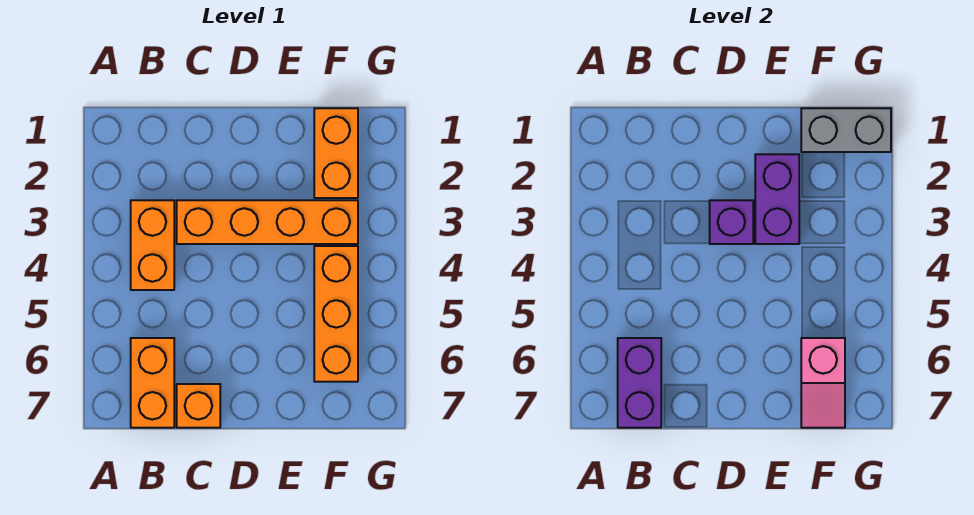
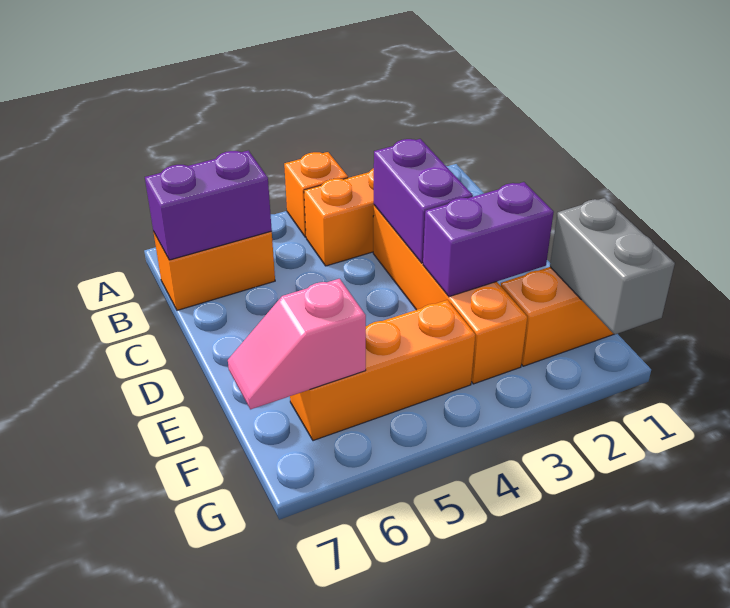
orange 1x1 brick [177,384,220,428] -> orange 1x1 brick moved to [284,152,348,237]
purple 1x1 brick [710,200,753,244] -> purple 1x2 brick [374,139,473,263]

